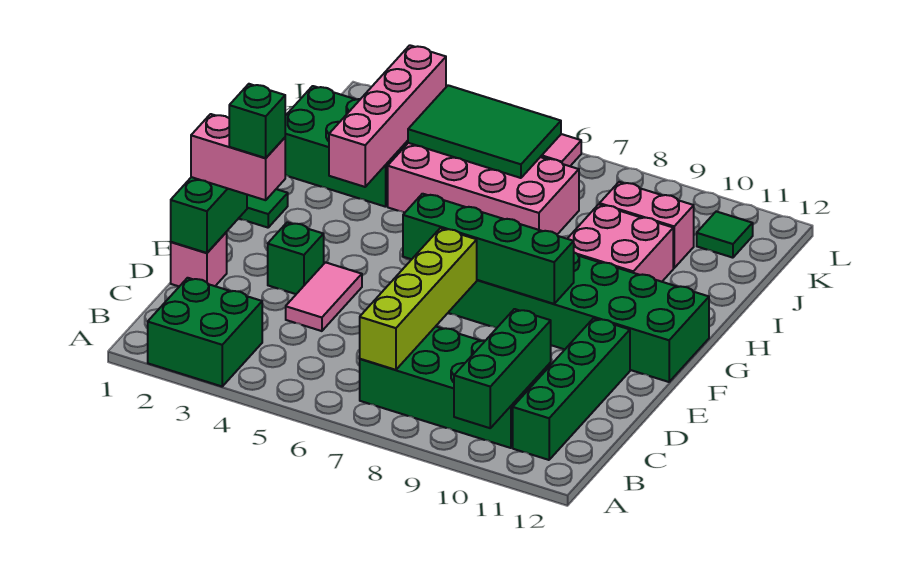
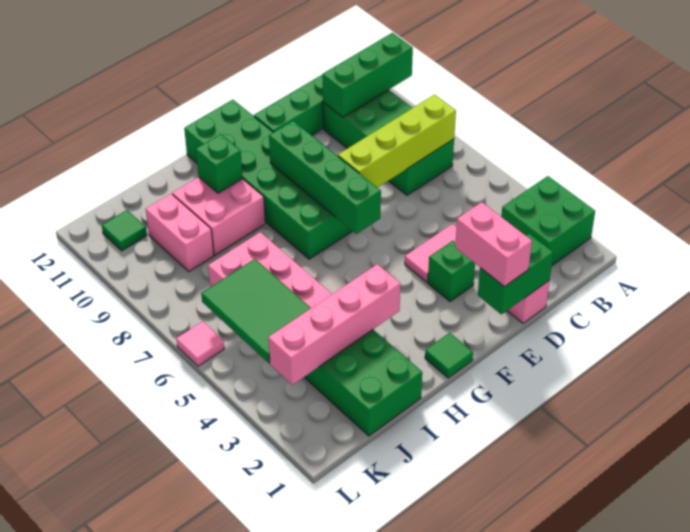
green 1x1 brick [229,84,285,158] -> green 1x1 brick moved to [196,134,243,193]

